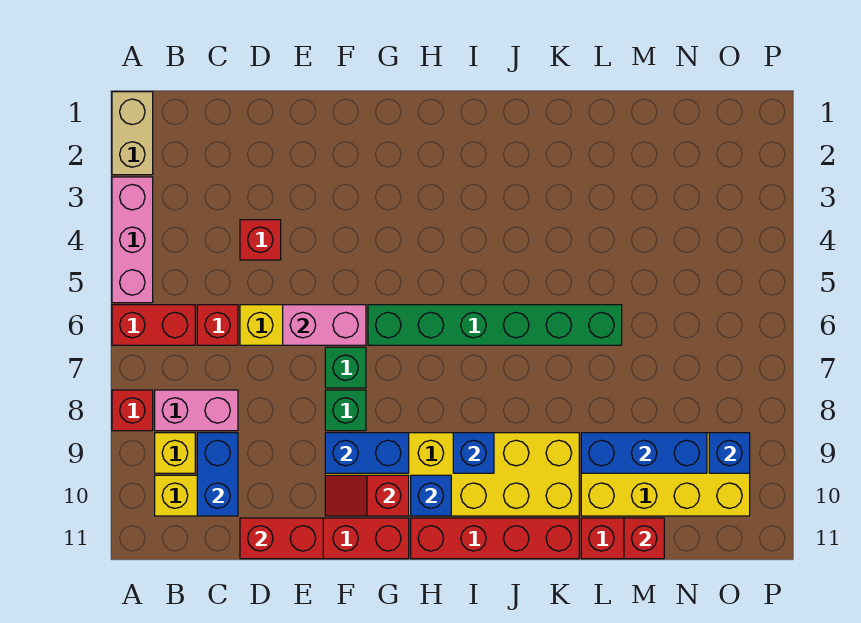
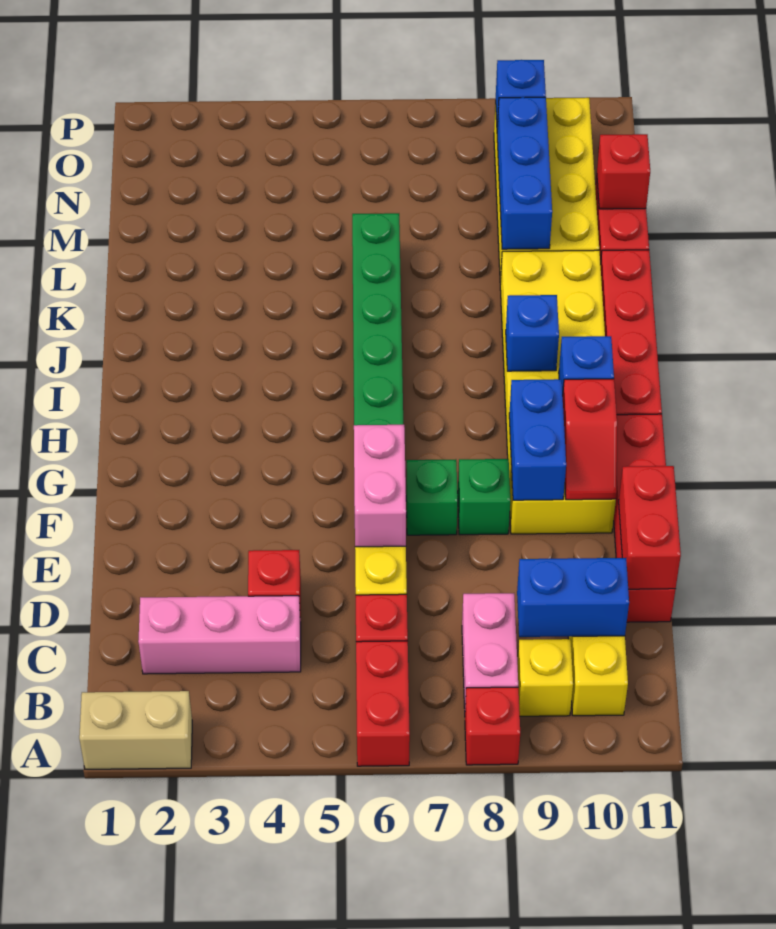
pink 1x3 brick [112,177,153,303] -> pink 1x3 brick moved to [138,596,301,674]

